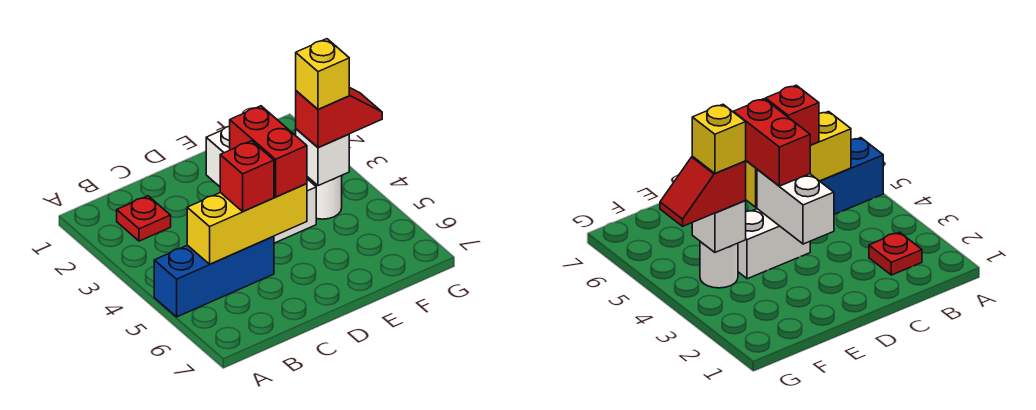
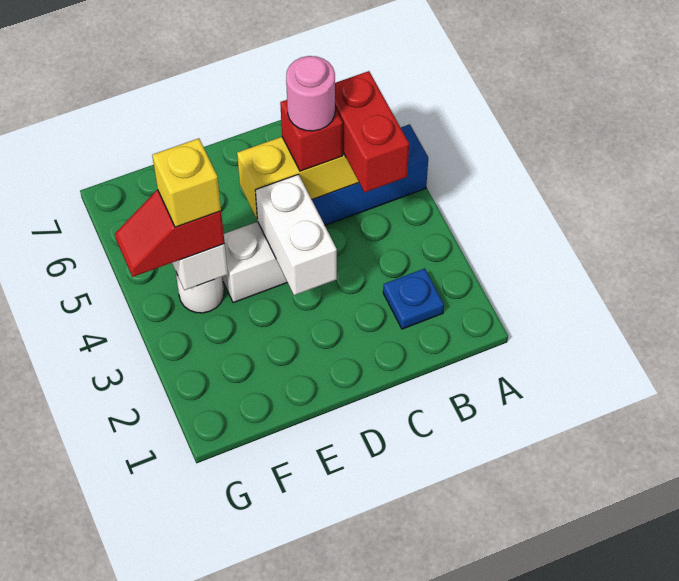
red 1x1 plate [117,196,171,241] -> blue 1x1 plate [383,268,444,329]
none -> pink 1x1 round brick [286,56,335,131]
red 1x2 brick [230,106,307,197] -> red 1x2 brick moved to [335,71,409,192]

